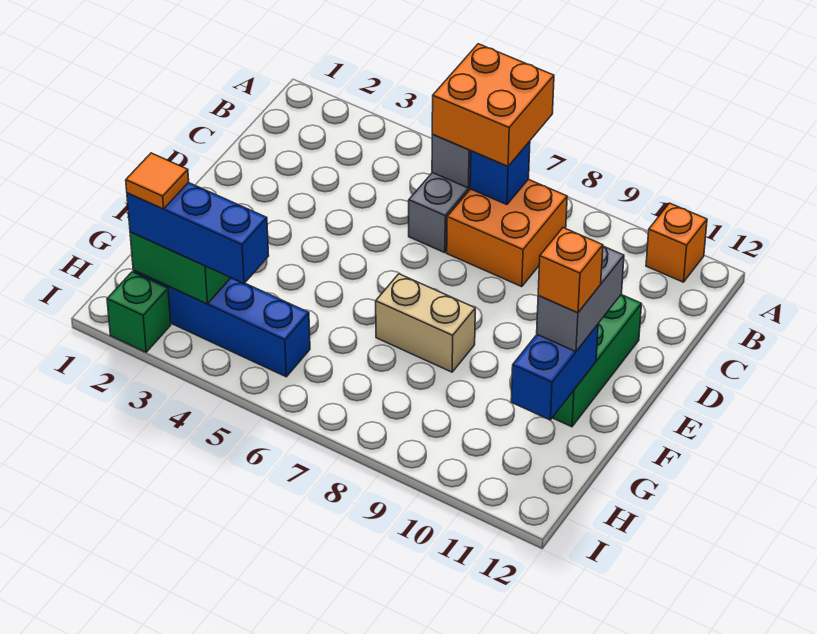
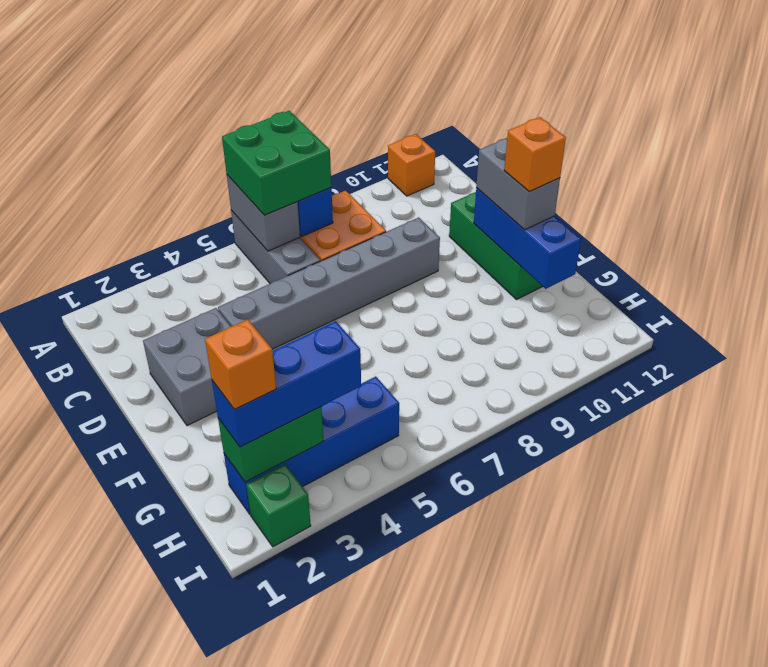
orange 2x2 brick [432,44,554,166] -> green 2x2 brick [222,111,331,215]
none -> grey 2x2 brick [143,308,231,426]
none -> grey 1x6 brick [218,217,440,349]
tan 1x2 brick [376,274,475,372] -> none
blue 1x2 brick [511,325,598,420] -> blue 1x3 brick [474,188,581,289]
orange 1x1 tile [126,153,189,209] -> orange 1x1 brick [205,319,276,410]

